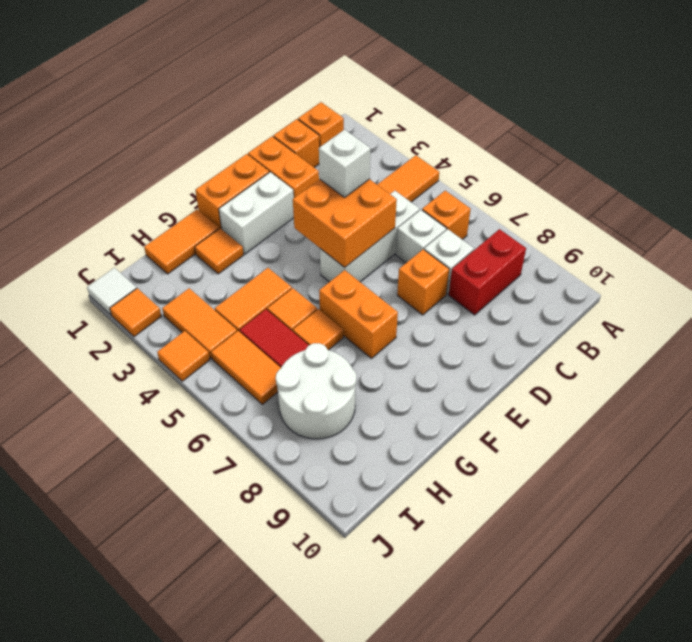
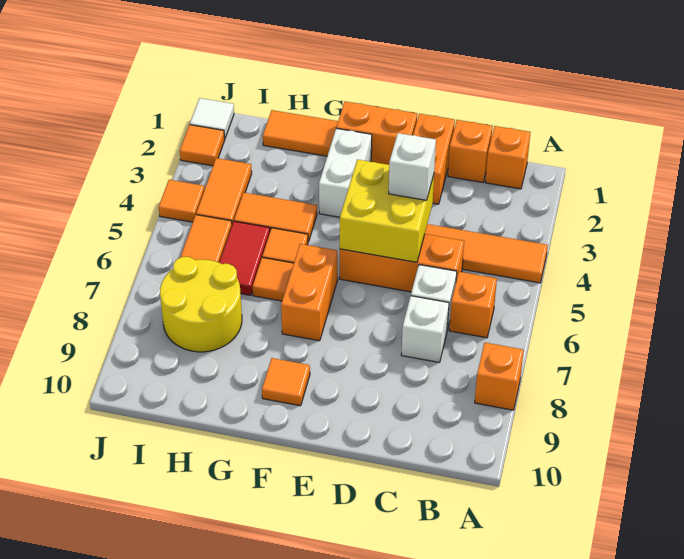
red 1x2 brick [449,229,526,315] -> none
white 1x3 brick [320,191,420,282] -> orange 1x3 brick [340,234,464,292]
orange 2x2 brick [293,179,397,267] -> yellow 2x2 brick [340,159,434,262]
orange 1x1 brick [397,249,449,315] -> orange 1x1 brick moved to [475,343,524,410]
white 1x2 brick [219,172,294,254] -> white 1x2 brick turned to [319,128,372,217]
orange 1x1 tile [195,228,243,274] -> orange 1x1 tile moved to [262,358,310,406]
white 2x2 round brick [276,343,356,439] -> yellow 2x2 round brick [160,257,242,352]

